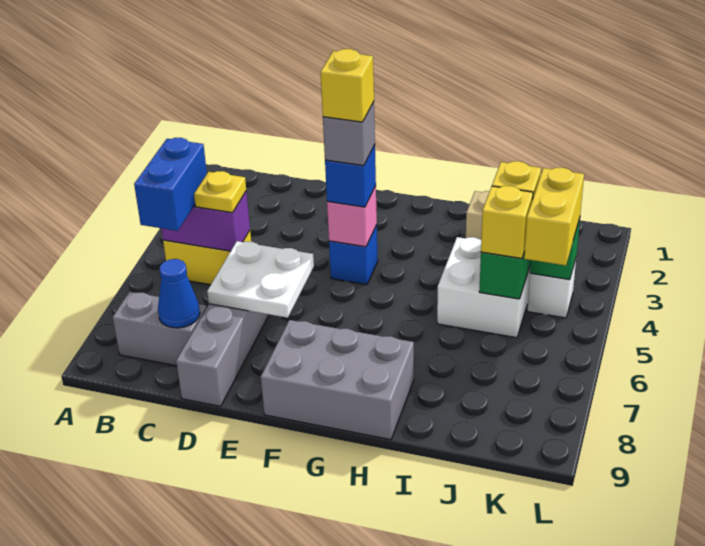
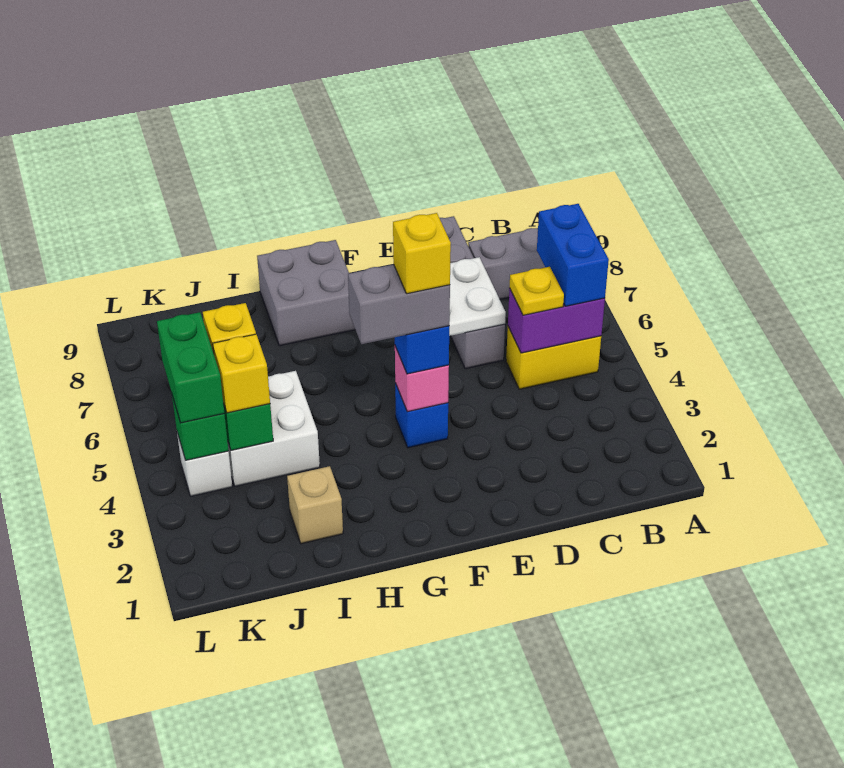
blue 1x1 cone [158,259,200,328] -> none
grey 1x1 brick [323,102,375,166] -> grey 1x2 brick [348,264,450,344]
grey 2x3 brick [261,320,414,440] -> grey 2x2 brick [257,240,355,346]
yellow 1x2 brick [524,168,584,266] -> green 1x2 brick [157,312,224,423]

